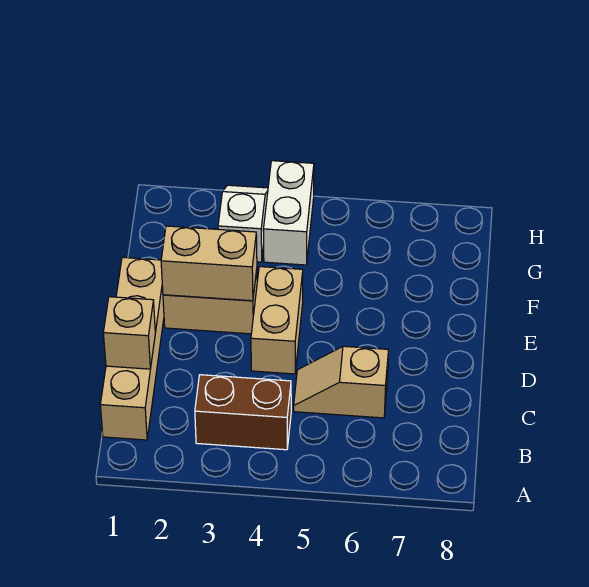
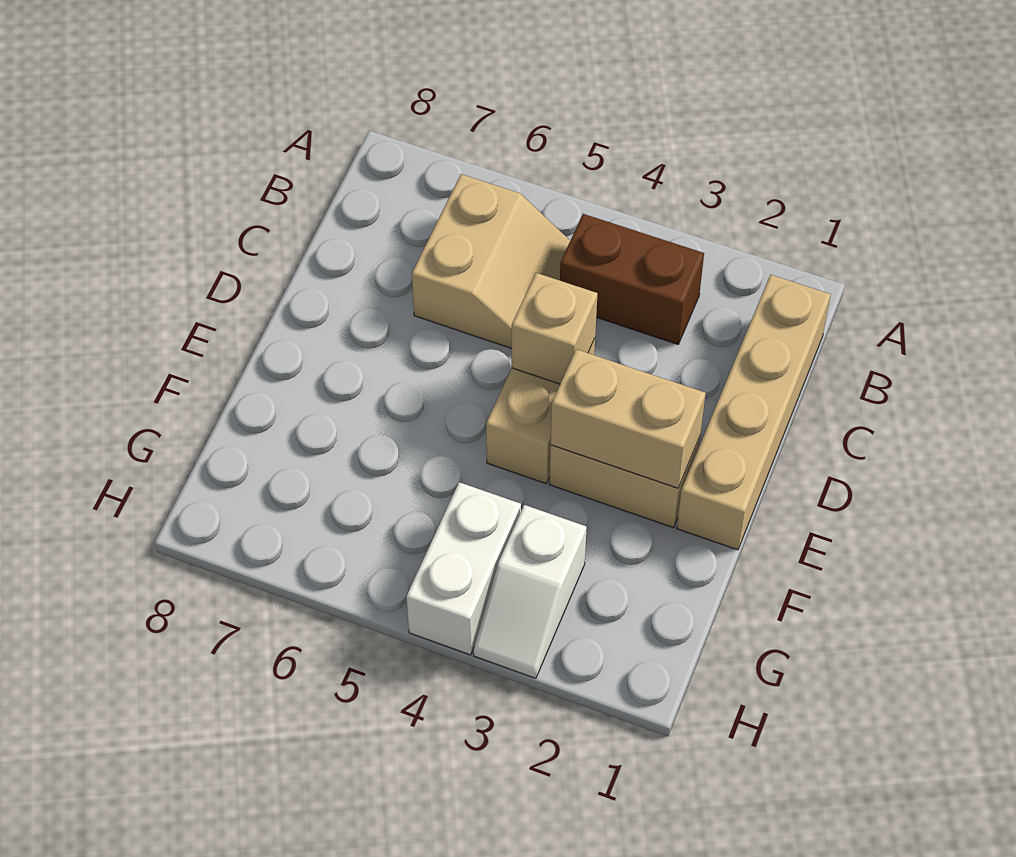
tan 1x1 brick [103,297,155,369] -> tan 1x1 brick moved to [512,273,598,384]
tan 1x2 slope [294,346,389,418] -> tan 2x2 slope [412,174,570,349]

